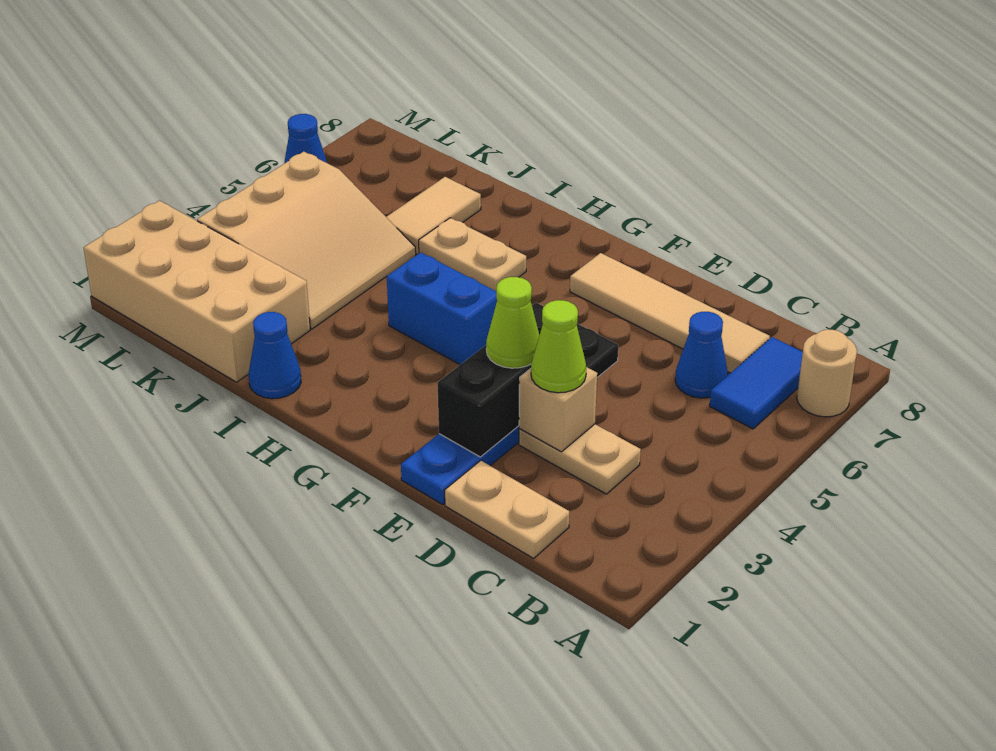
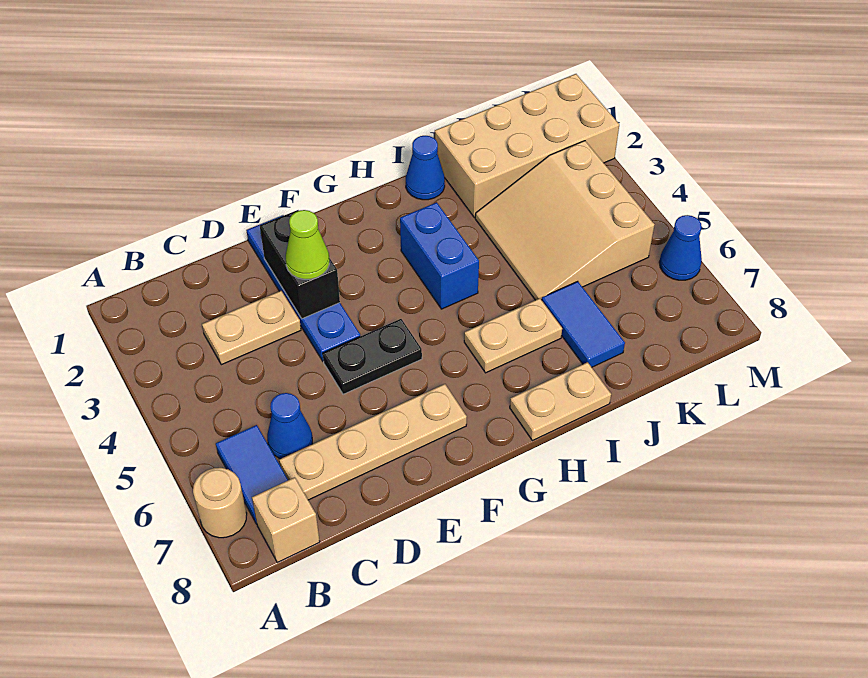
tan 1x2 plate [445,461,569,558] -> tan 1x2 plate moved to [510,362,611,441]
tan 1x4 tile [570,253,770,373] -> tan 1x4 plate [279,384,467,500]
tan 1x1 brick [519,367,597,452] -> tan 1x1 brick moved to [252,477,320,562]
lime 1x1 cone [531,300,586,393] -> none
blue 1x2 brick [387,252,497,365] -> blue 1x2 brick turned to [400,202,479,309]
tan 1x2 tile [386,177,481,254] -> blue 1x2 tile [542,281,625,367]

